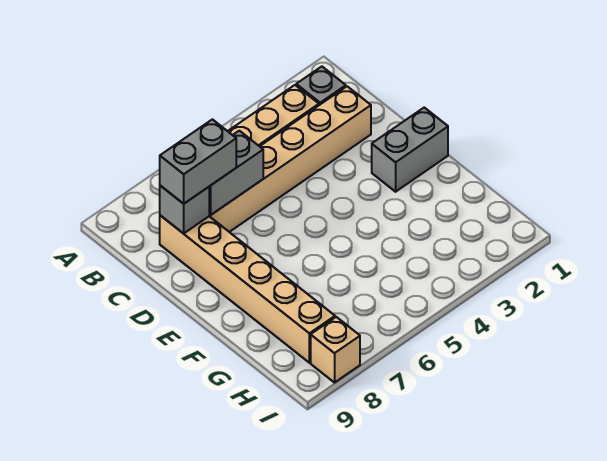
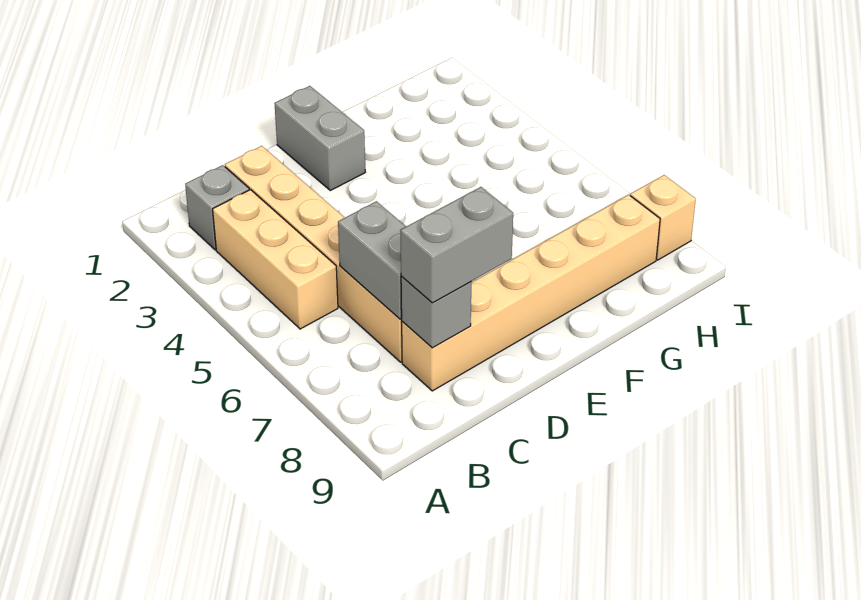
grey 1x2 brick [160,119,236,204] -> grey 1x2 brick turned to [400,187,513,303]

